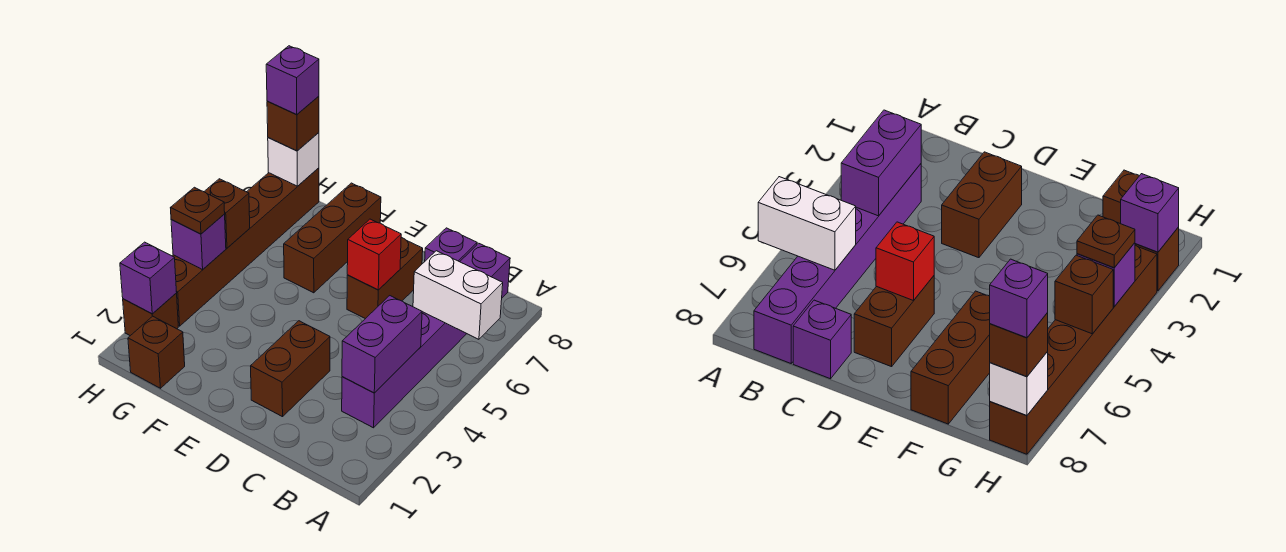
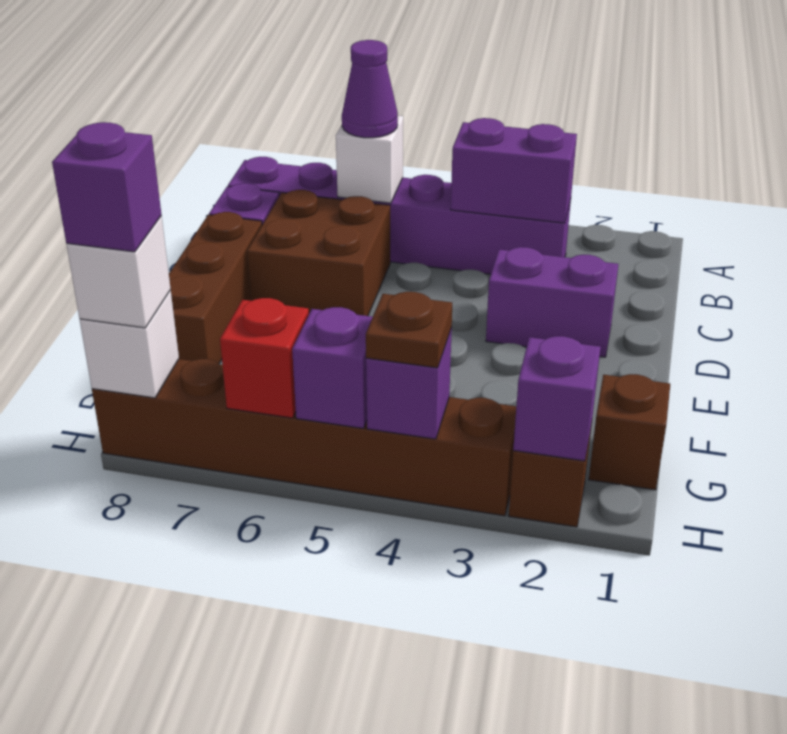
white 1x2 brick [413,251,503,339] -> white 1x1 brick [336,116,403,203]
none -> purple 1x1 cone [342,40,398,138]
brown 1x2 brick [251,321,330,417] -> purple 1x2 brick [486,247,618,357]
brown 1x2 brick [347,238,423,319] -> brown 2x2 brick [247,190,390,316]
red 1x1 brick [347,219,401,290] -> red 1x1 brick moved to [220,298,309,418]
brown 1x3 brick [284,183,381,293] -> brown 1x3 brick turned to [169,212,262,363]
brown 1x1 brick [204,179,250,248] -> purple 1x1 brick [292,307,373,428]
brown 1x1 brick [267,96,319,151] -> white 1x1 brick [66,216,171,328]

